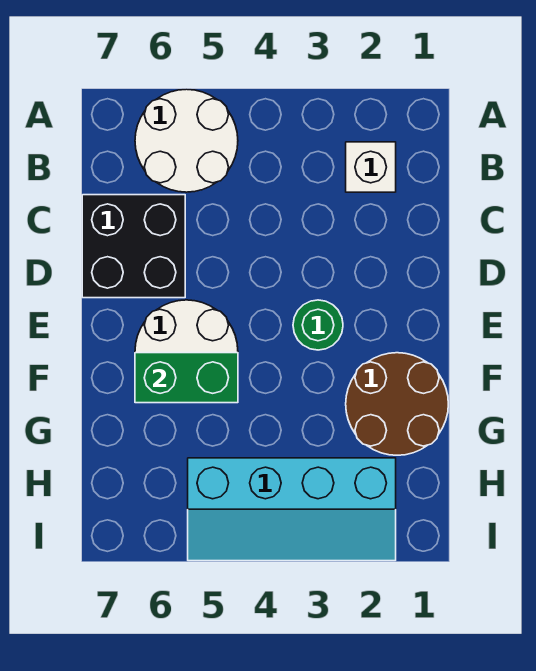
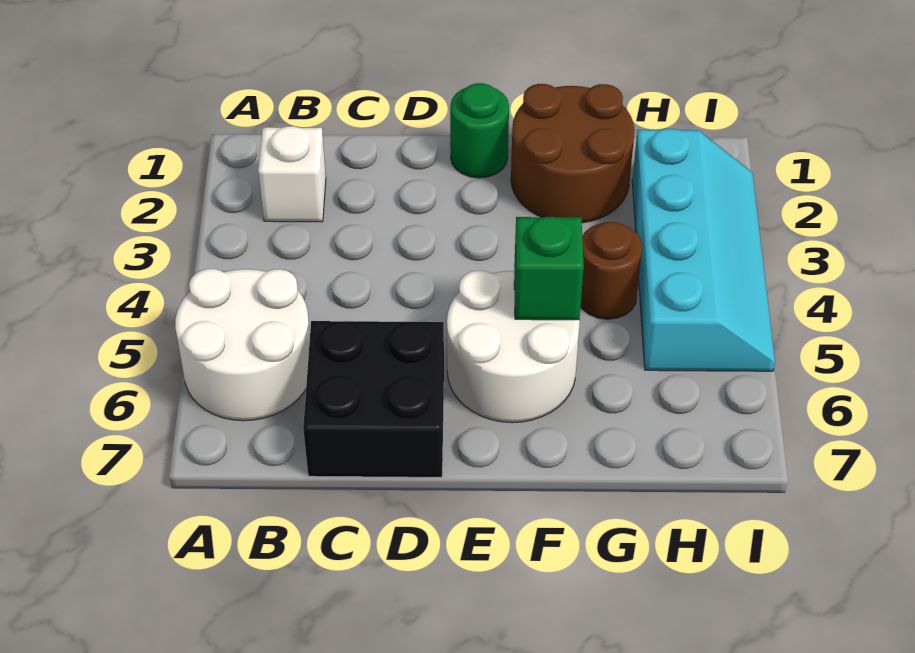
green 1x1 round brick [293,300,343,350] -> green 1x1 round brick moved to [450,83,509,178]
green 1x2 brick [135,353,238,403] -> green 1x1 brick [514,217,584,320]
none -> brown 1x1 round brick [581,222,642,319]

